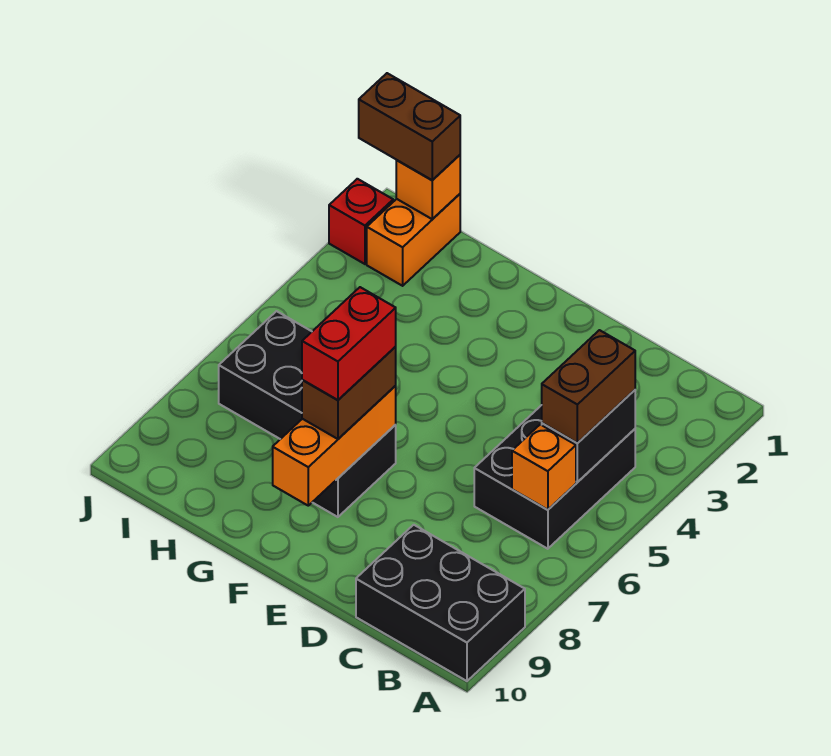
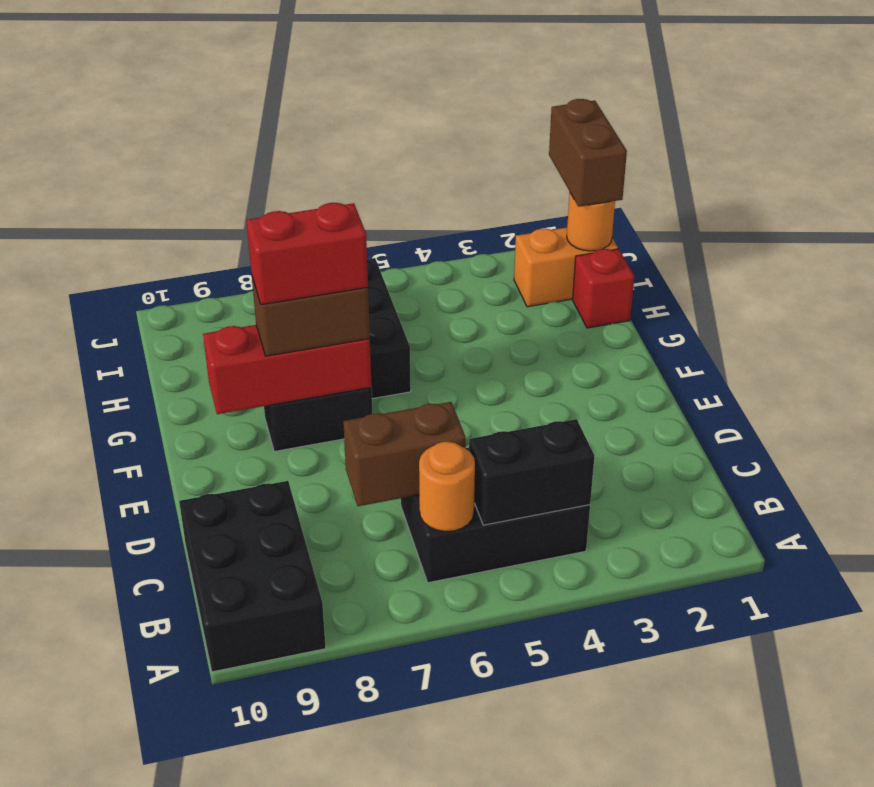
brown 1x2 brick [542,330,635,443] -> brown 1x2 brick moved to [343,402,466,506]
orange 1x1 brick [512,424,576,510] -> orange 1x1 round brick [419,442,475,531]
orange 1x3 brick [273,386,396,506] -> red 1x3 brick [203,325,372,414]
orange 1x1 brick [396,155,460,219] -> orange 1x1 round brick [567,193,615,251]
red 1x1 brick [329,179,393,264] -> red 1x1 brick moved to [573,249,634,328]

